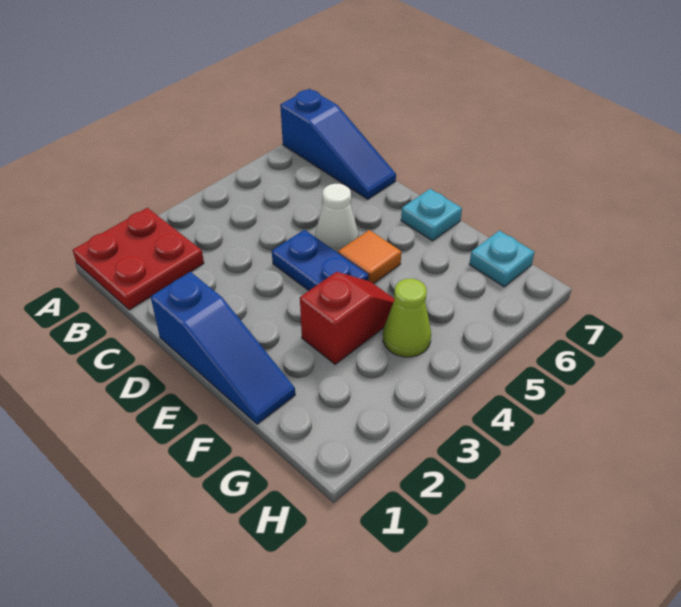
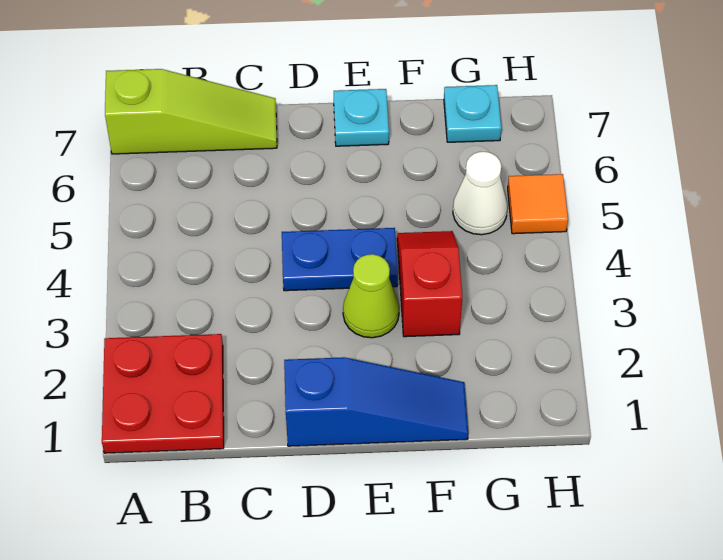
blue 1x3 slope [280,89,396,199] -> lime 1x3 slope [105,69,277,154]
white 1x1 cone [315,184,358,253] -> white 1x1 cone moved to [453,152,508,235]
orange 1x1 tile [338,230,401,284] -> orange 1x1 tile moved to [508,174,568,234]
lime 1x1 cone [383,279,431,357] -> lime 1x1 cone moved to [343,254,399,338]

